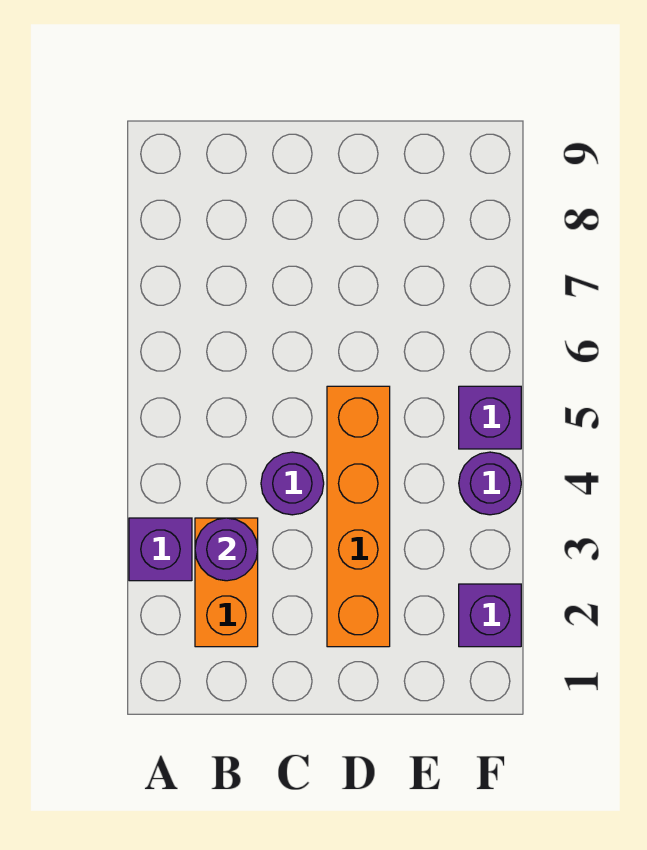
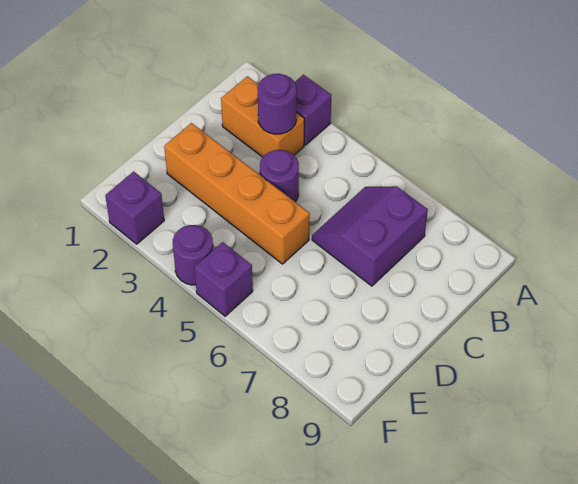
none -> purple 2x2 slope [312,186,428,286]

